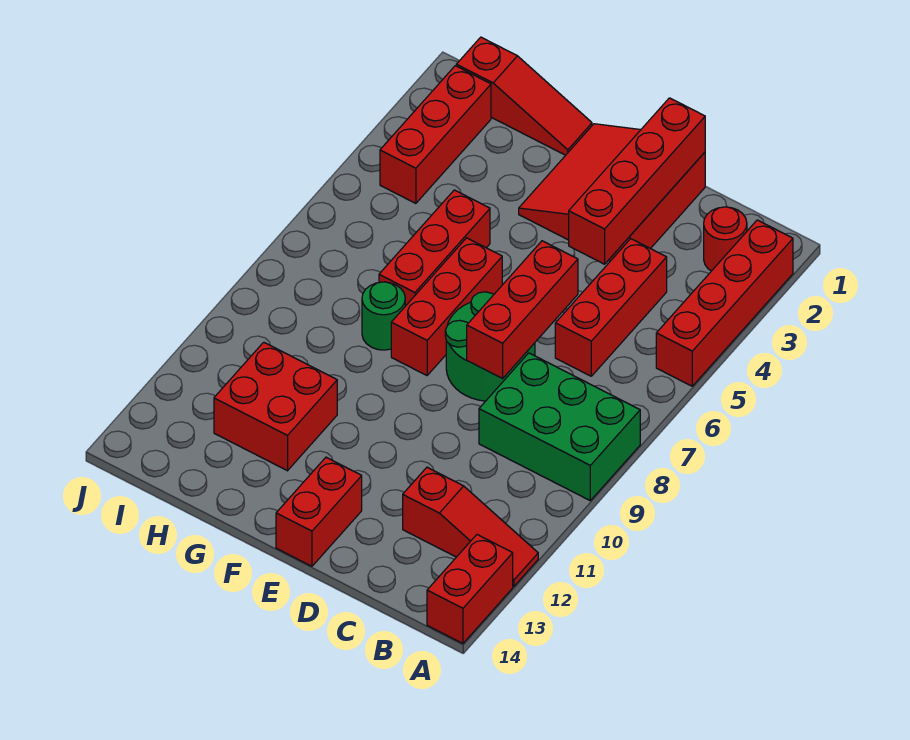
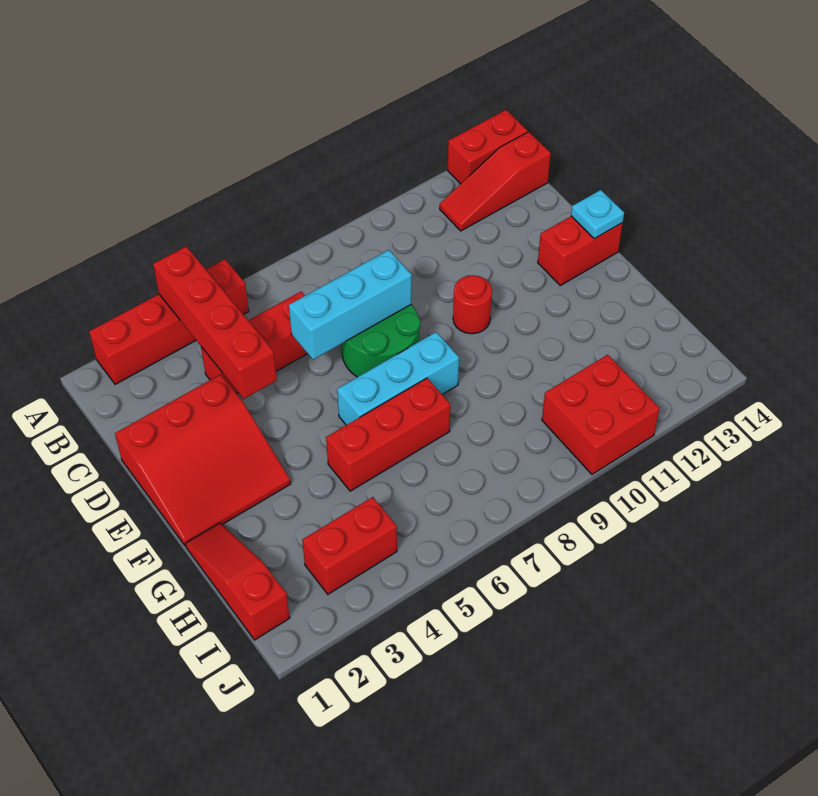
green 2x3 brick [479,353,640,500] -> none
red 1x3 slope [403,467,538,586] -> red 1x3 slope turned to [440,132,551,231]
red 1x1 round brick [704,207,747,271] -> red 1x1 round brick moved to [453,275,492,334]
red 1x4 brick [569,98,705,264] -> red 1x4 brick turned to [153,246,277,399]
red 1x3 brick [467,241,578,378] -> cyan 1x3 brick [289,250,412,360]
none -> cyan 1x1 plate [571,190,624,239]
red 1x3 brick [391,238,502,375] -> cyan 1x3 brick [337,332,459,425]
green 1x1 round brick [362,282,405,350] -> none
red 2x2 brick [214,342,337,471] -> red 2x2 brick moved to [542,355,660,474]
red 1x3 brick [380,66,491,203] -> red 1x2 brick [302,497,397,594]

